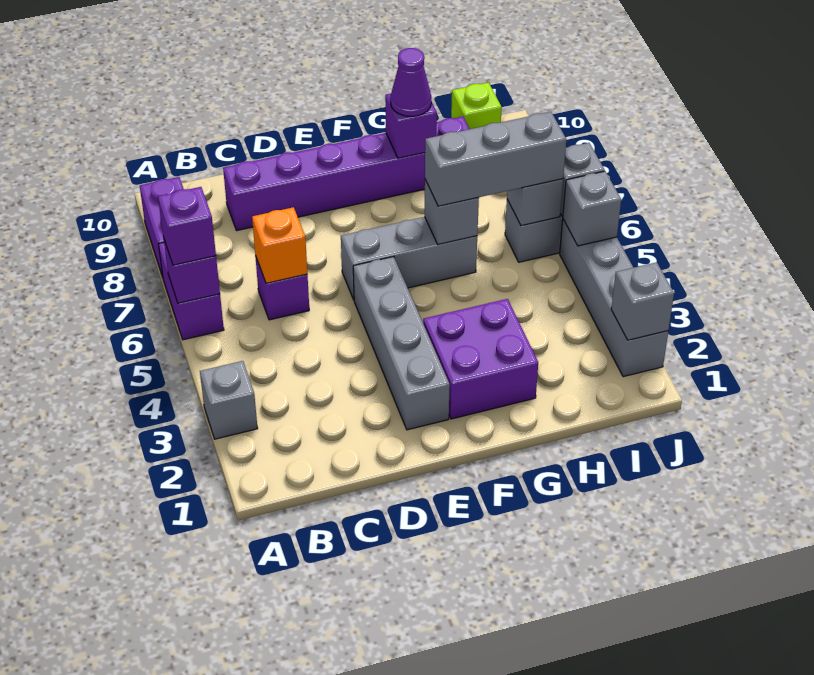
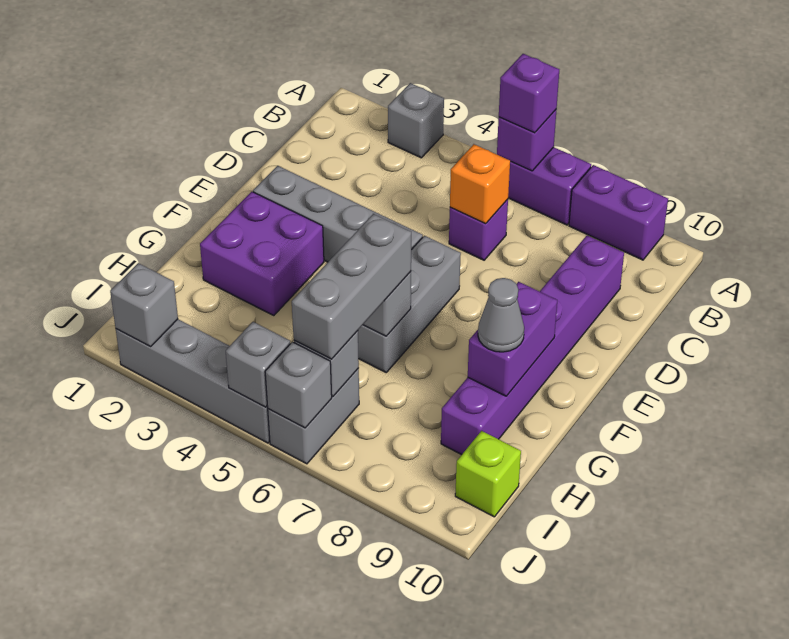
purple 1x1 brick [385,94,437,158] -> purple 1x2 brick [468,282,557,396]
purple 1x1 cone [390,48,431,117] -> grey 1x1 cone [478,278,524,352]

